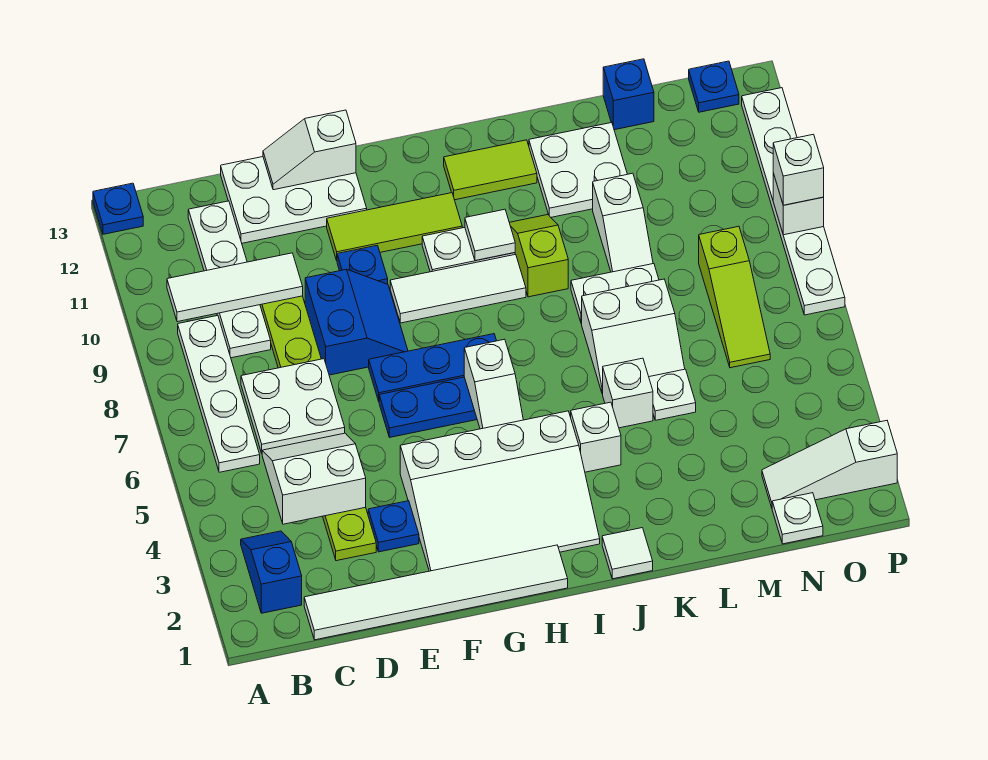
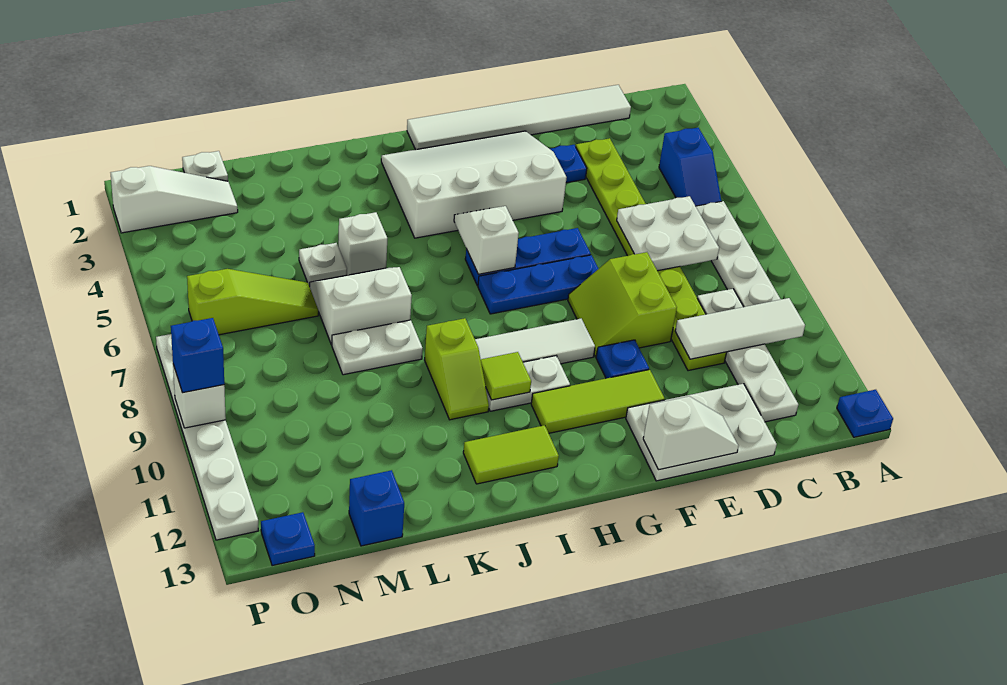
blue 1x2 slope [241,531,302,613] -> blue 1x2 slope moved to [659,128,721,206]
white 2x2 slope [262,433,366,524] -> none
blue 2x2 slope [305,269,408,375] -> lime 2x2 slope [568,252,677,357]
white 1x1 tile [465,209,515,261] -> lime 1x1 tile [481,352,531,400]
white 1x1 tile [602,528,653,579] -> none
white 1x1 brick [571,402,621,472] -> none
white 2x2 plate [529,122,627,217] -> none
white 1x2 slope [593,173,653,272] -> none
lime 1x3 slope [699,226,770,368] -> lime 1x3 slope turned to [187,269,318,335]
white 1x1 brick [773,134,824,205] -> blue 1x1 brick [171,318,224,393]

